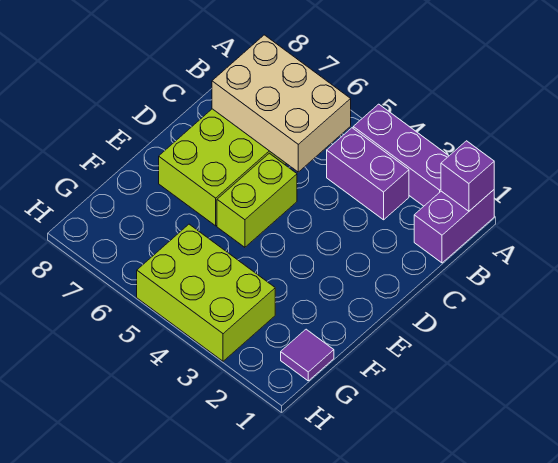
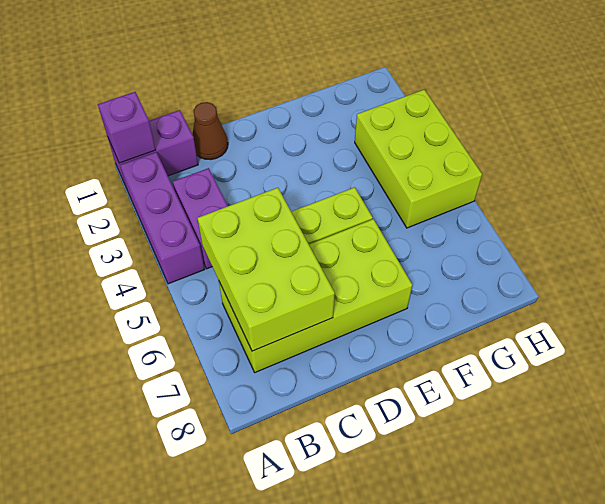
tan 2x3 brick [212,35,351,172] -> lime 2x3 brick [198,188,335,351]
none -> brown 1x1 cone [192,102,228,160]
purple 1x1 tile [281,329,334,381] -> none

